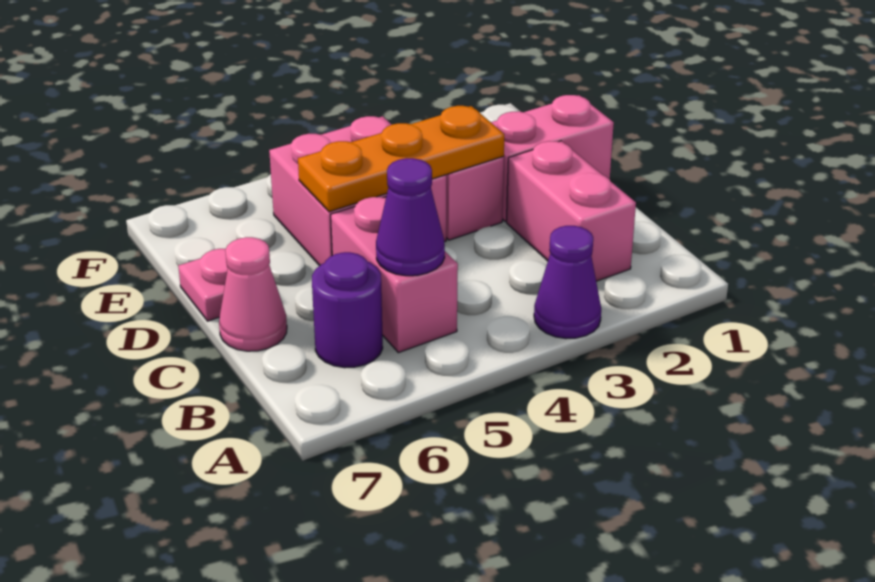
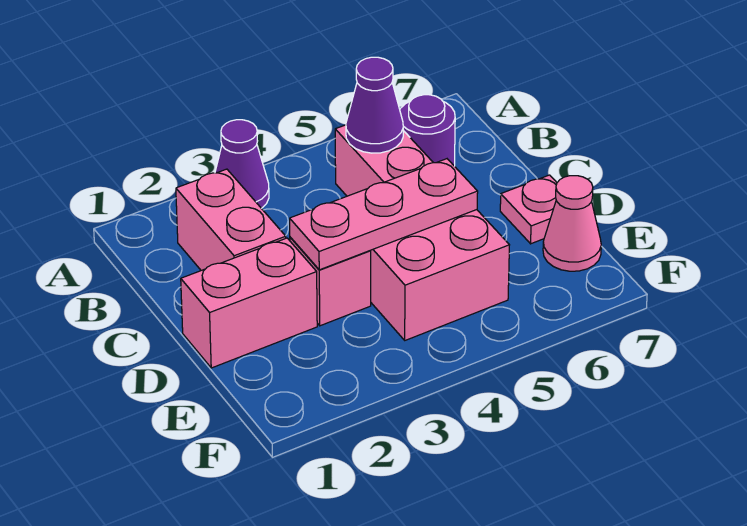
pink 1x1 cone [219,237,287,351] -> pink 1x1 cone moved to [543,176,601,271]
orange 1x3 plate [298,106,504,212] -> pink 1x3 plate [290,159,478,270]

